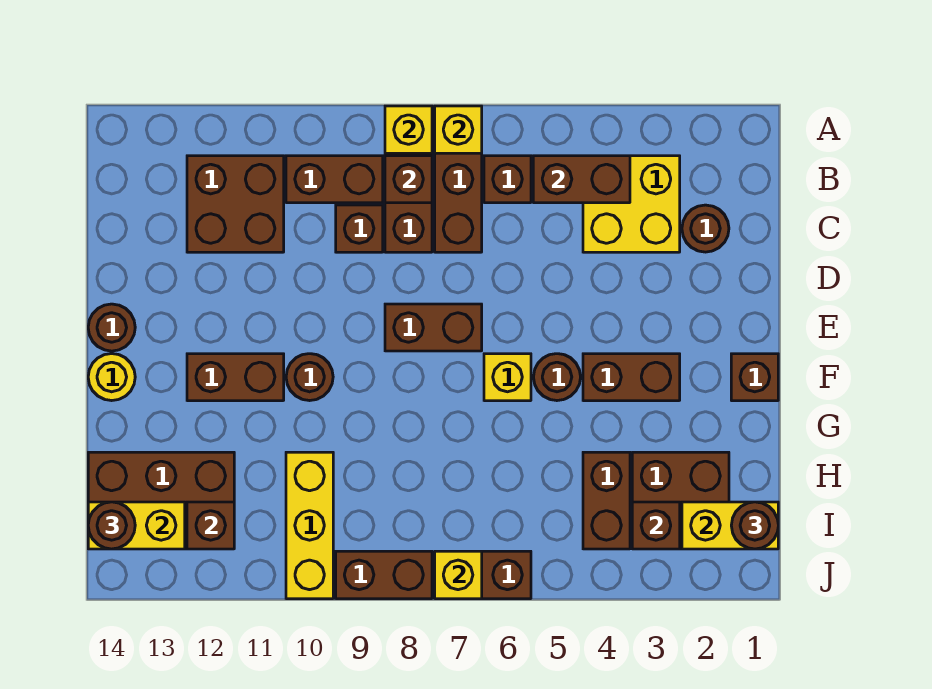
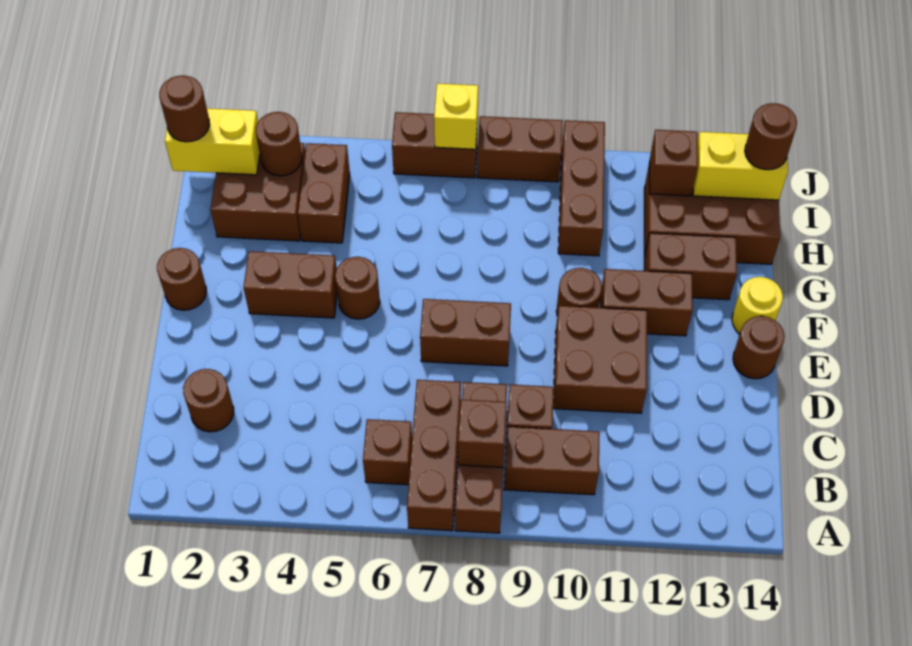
yellow 1x1 brick [435,106,482,153] -> none
yellow 1x1 brick [385,106,432,153] -> none
yellow 2x2 brick [583,156,680,252] -> none
brown 1x2 brick [533,156,630,203] -> brown 1x2 brick moved to [644,233,737,300]
brown 2x2 brick [187,156,284,252] -> brown 2x2 brick moved to [553,306,647,413]
brown 1x1 brick [731,354,778,401] -> brown 1x1 round brick [157,248,206,310]
yellow 1x1 brick [484,354,531,401] -> none
yellow 1x3 brick [286,452,333,599] -> brown 1x3 brick [558,120,605,256]
brown 1x1 brick [632,502,680,549] -> brown 1x1 round brick [256,112,302,176]

